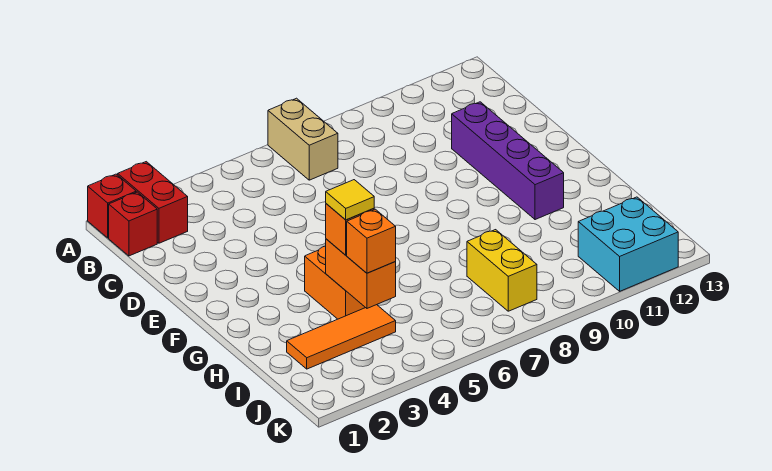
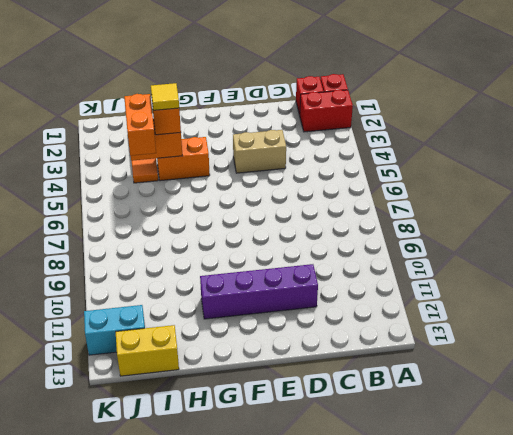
tan 1x2 brick [268,98,338,180] -> tan 1x2 brick moved to [233,130,286,173]
orange 1x1 brick [347,209,396,273] -> orange 1x2 brick [124,94,156,156]
yellow 1x2 brick [467,230,537,311] -> yellow 1x2 brick moved to [116,325,179,376]
cyan 2x2 brick [578,197,678,291] -> cyan 1x2 brick [84,305,145,355]

